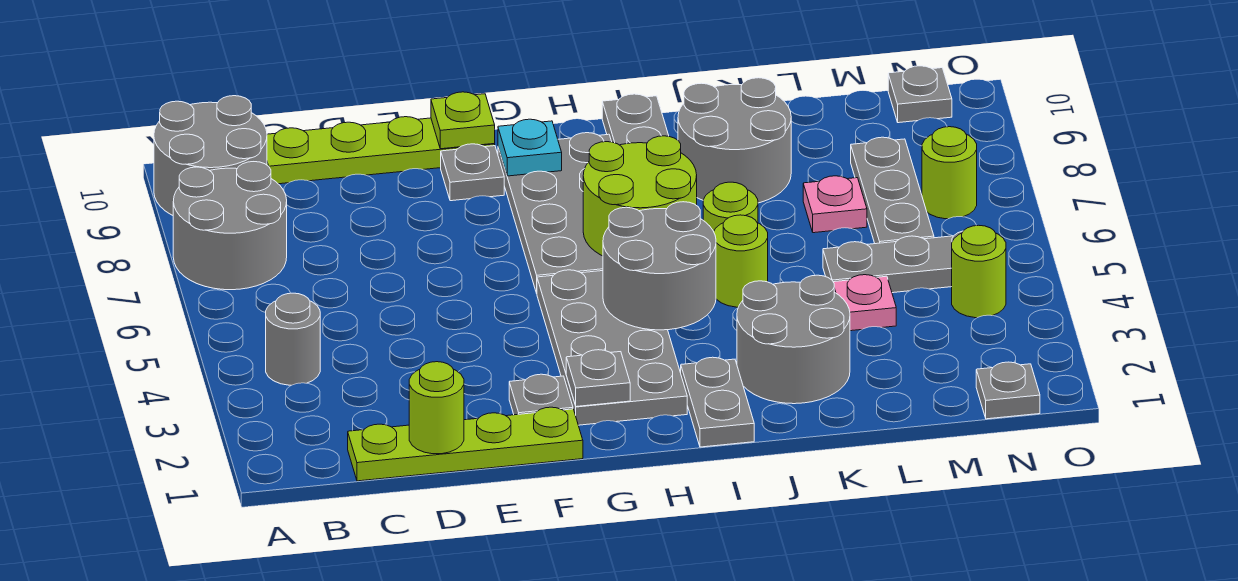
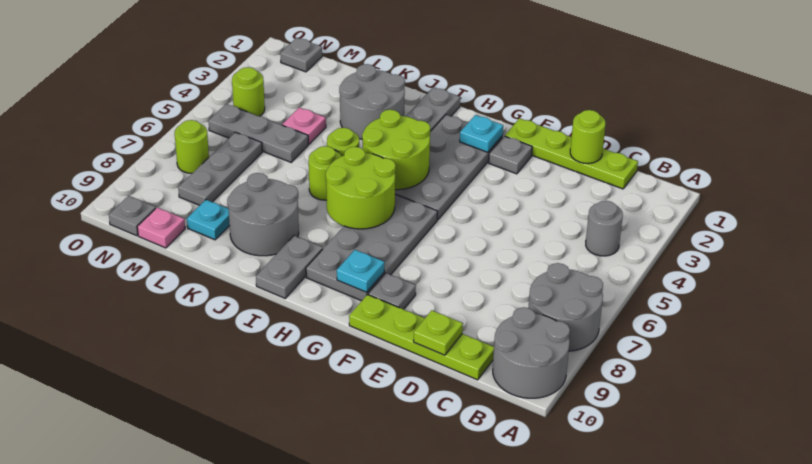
lime 1x1 plate [431,92,495,149] -> lime 1x1 plate moved to [414,310,463,355]
grey 1x1 plate [566,350,630,407] -> cyan 1x1 plate [460,115,503,152]
grey 2x2 round brick [603,202,716,330] -> lime 2x2 round brick [362,110,430,190]
pink 1x1 plate [803,176,867,233] -> pink 1x1 plate moved to [137,208,185,248]
none -> cyan 1x1 plate [187,200,230,240]

